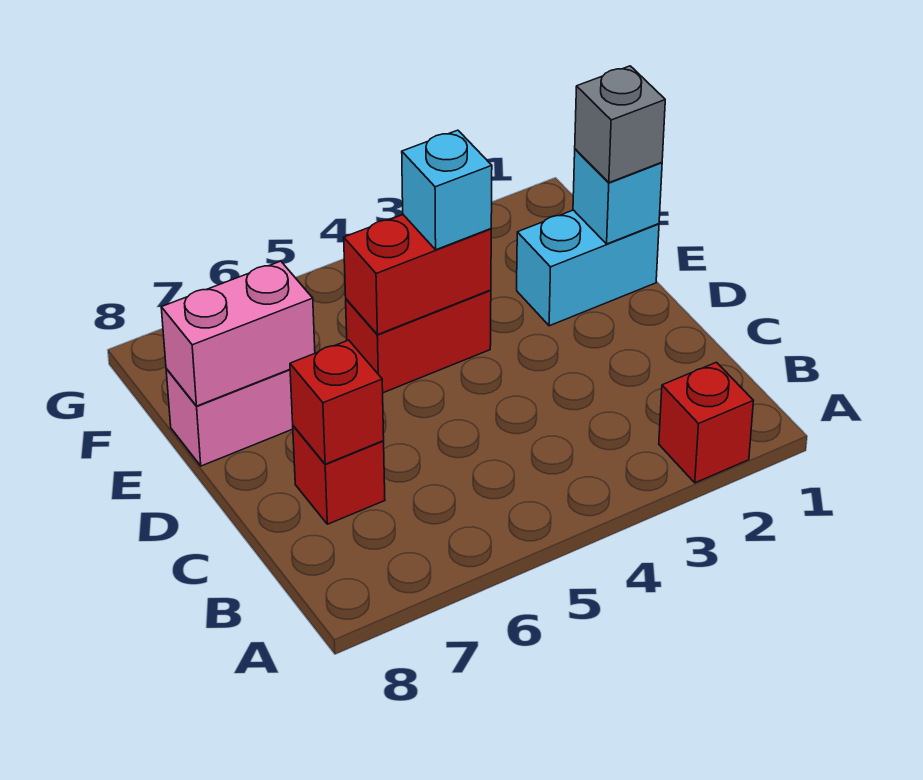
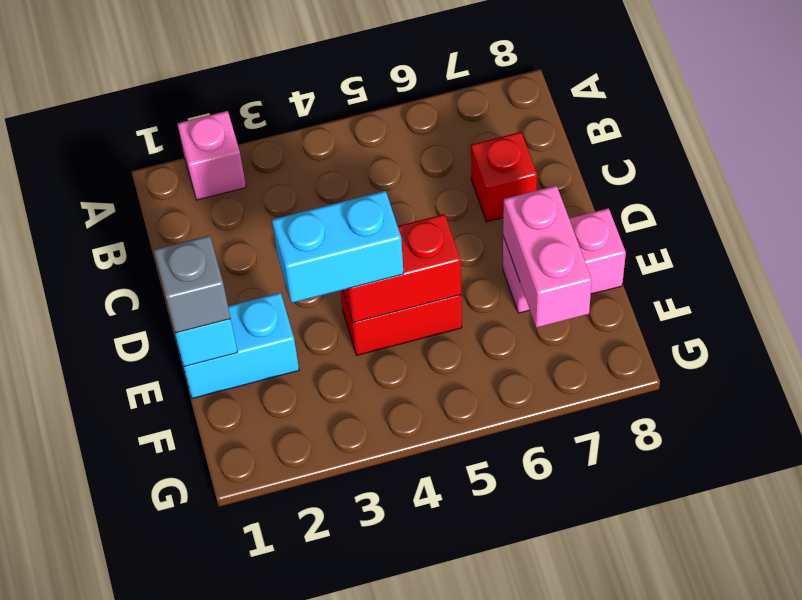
red 1x1 brick [659,362,753,483] -> pink 1x1 brick [177,111,246,200]
red 1x1 brick [290,340,384,464] -> none
cyan 1x1 brick [402,130,492,250] -> cyan 1x2 brick [272,191,404,303]
pink 1x2 brick [161,261,315,406] -> pink 1x2 brick turned to [503,186,592,328]

